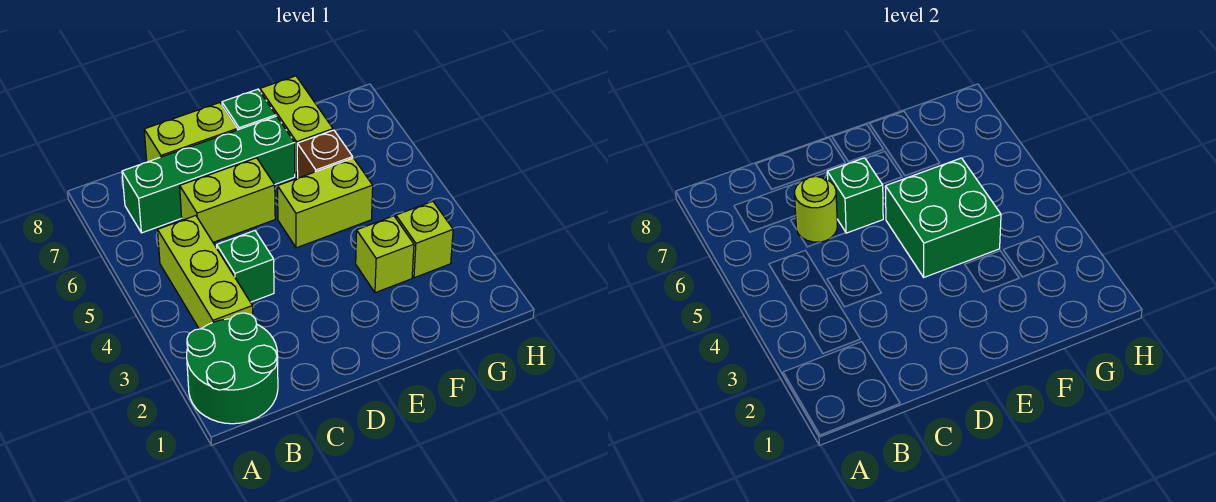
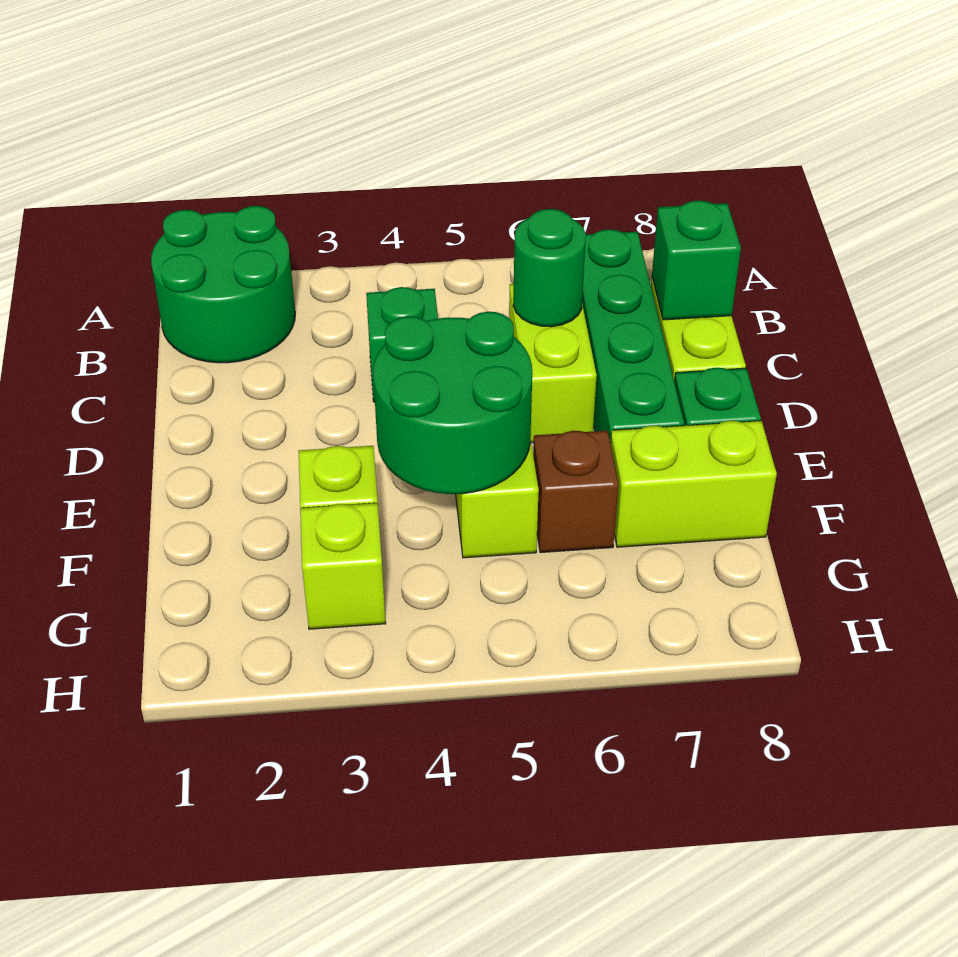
lime 1x3 brick [158,216,253,329] -> none
lime 1x1 round brick [795,176,837,242] -> green 1x1 round brick [513,209,586,327]
green 1x1 brick [827,158,883,233] -> green 1x1 brick moved to [652,201,741,320]
green 2x2 brick [886,158,1001,277] -> green 2x2 round brick [373,312,532,494]

